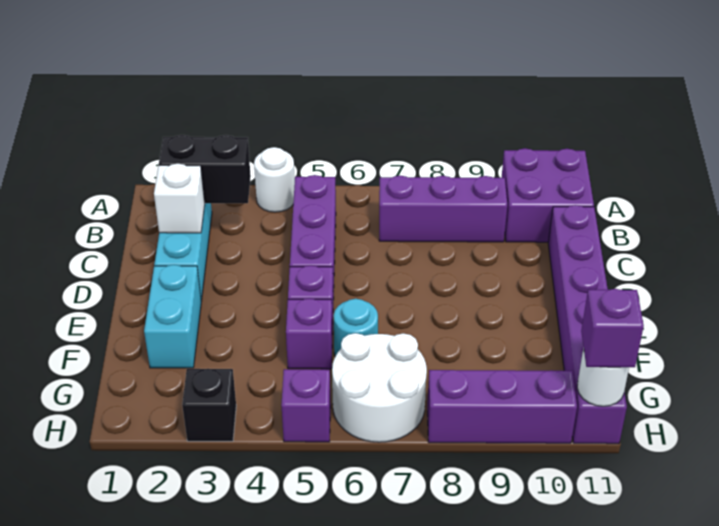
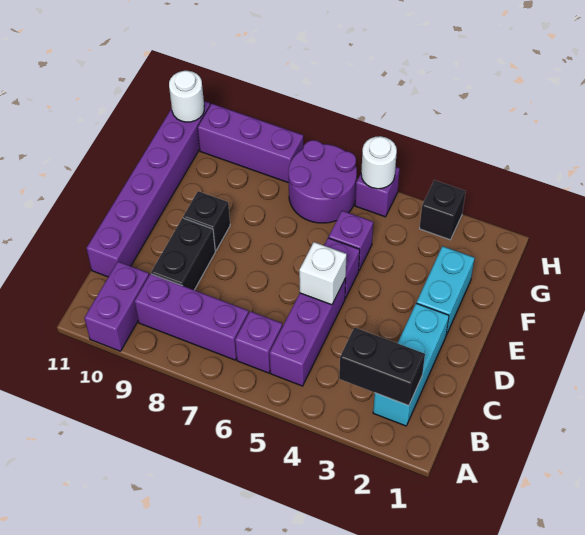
white 1x1 round brick [254,147,295,212] -> white 1x1 round brick moved to [361,136,397,189]
purple 2x2 brick [502,148,594,242] -> purple 1x2 brick [84,262,149,351]
white 1x1 brick [154,164,205,233] -> white 1x1 brick moved to [299,242,347,305]
none -> black 1x2 brick [151,218,215,290]
none -> black 1x1 brick [183,191,230,251]
cyan 1x1 round brick [334,299,378,356] -> none
white 2x2 round brick [332,333,427,442] -> purple 2x2 round brick [288,140,357,223]
purple 1x1 brick [581,289,644,367] -> purple 1x1 brick moved to [235,311,283,373]

